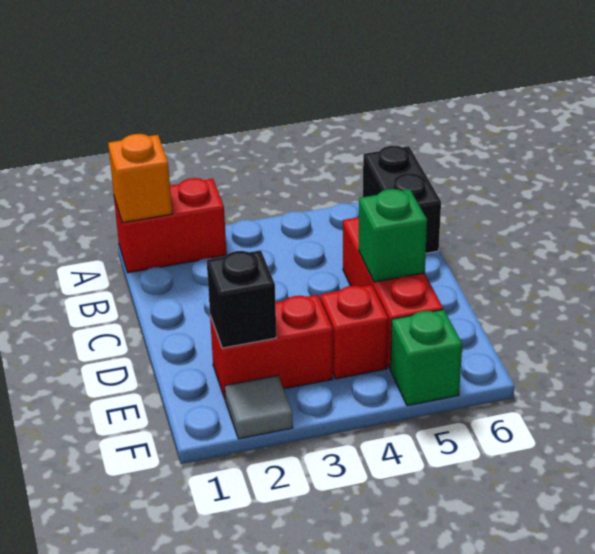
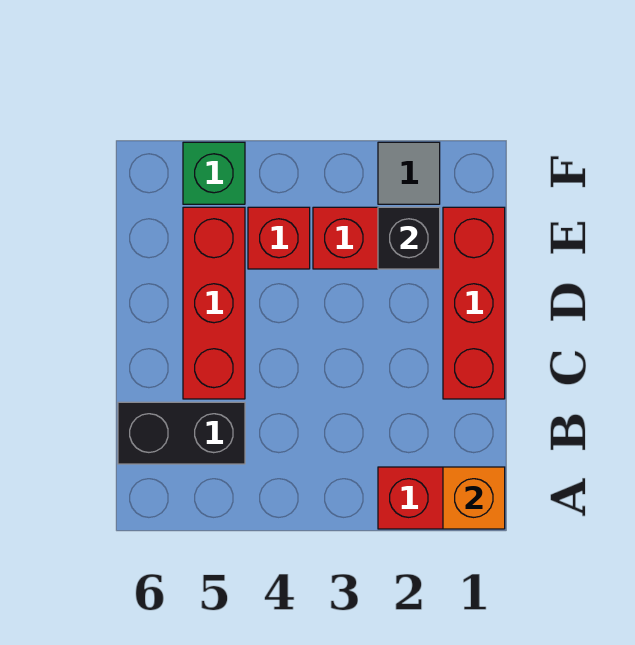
black 1x2 brick [363,146,441,253] -> black 1x2 brick turned to [118,402,245,464]
none -> red 1x3 brick [443,207,505,399]
green 1x1 brick [359,189,427,282] -> none

